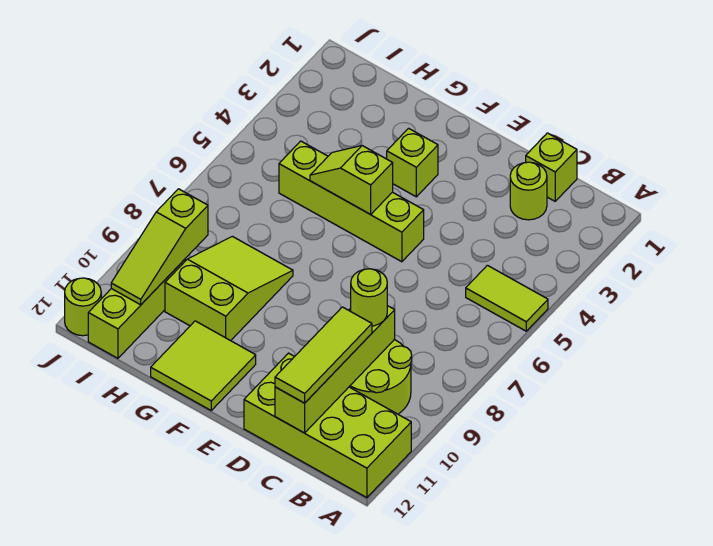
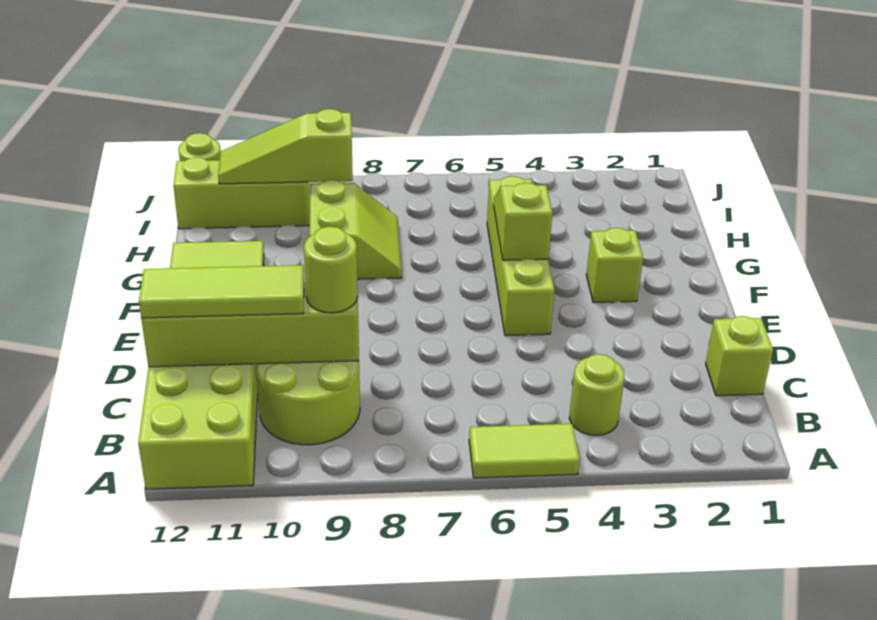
lime 1x2 tile [466,265,548,331] -> lime 1x2 tile turned to [469,424,580,478]
lime 1x1 round brick [510,162,547,220] -> lime 1x1 round brick moved to [569,354,625,435]
lime 2x3 slope [165,236,293,341] -> lime 2x2 slope [309,180,402,279]

